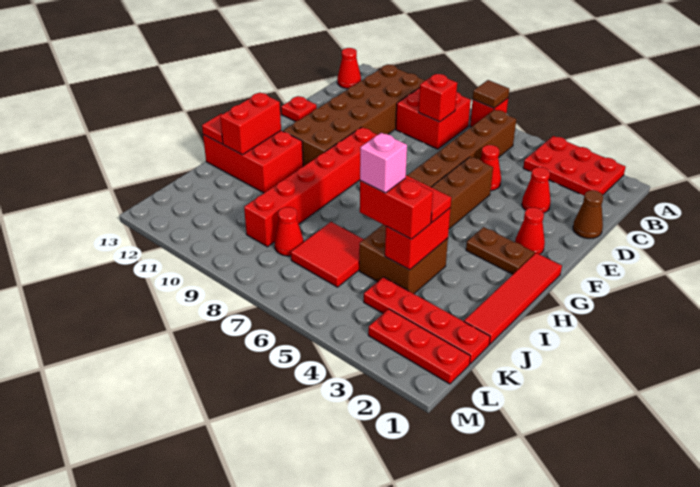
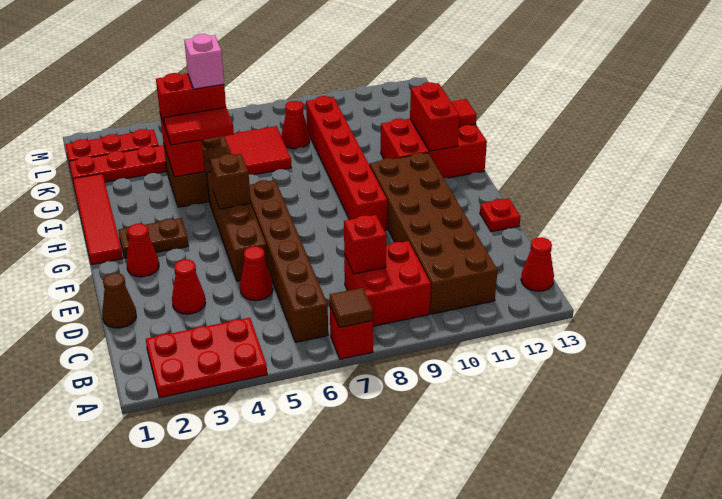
none -> brown 1x1 brick [210,154,251,209]

